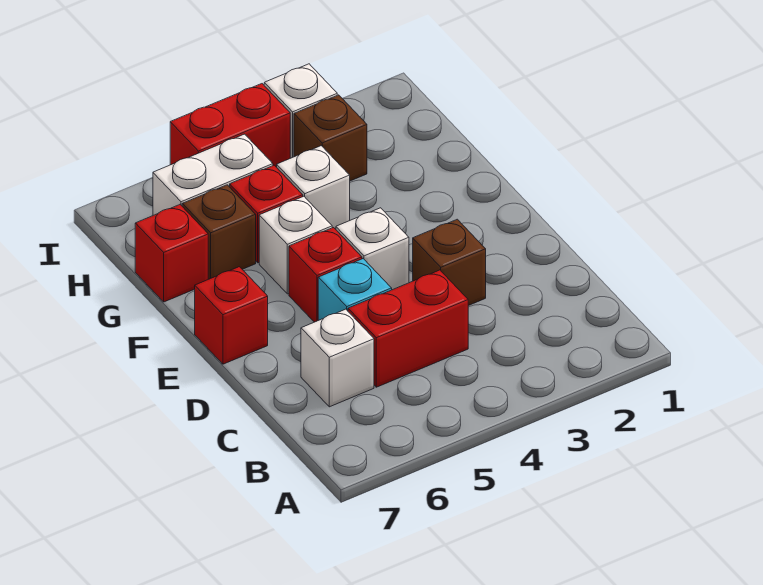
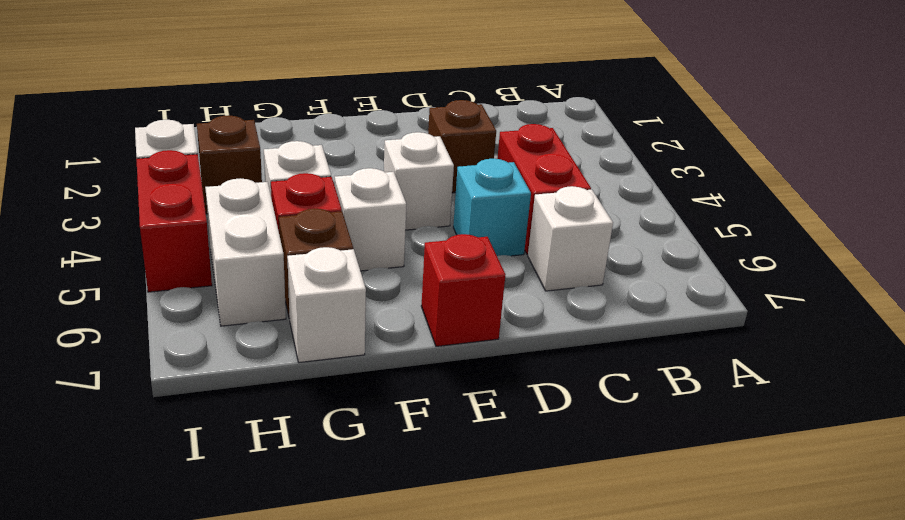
red 1x1 brick [289,228,362,322] -> none
red 1x1 brick [135,205,208,302] -> white 1x1 brick [287,247,366,363]

